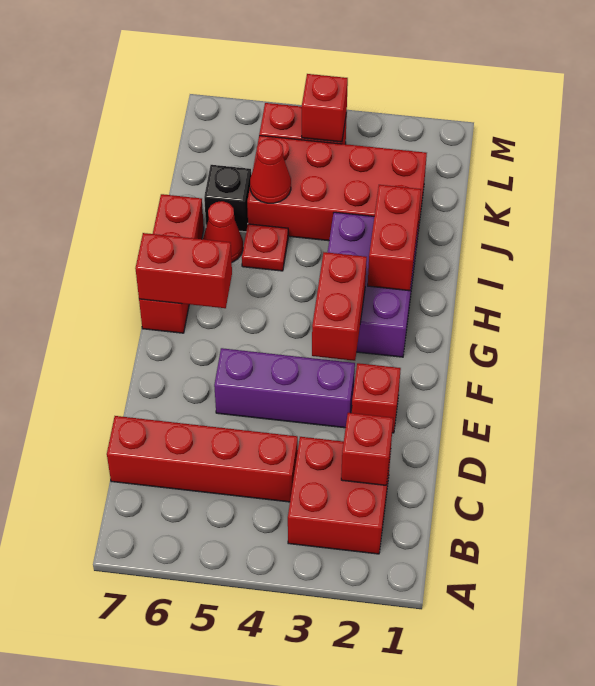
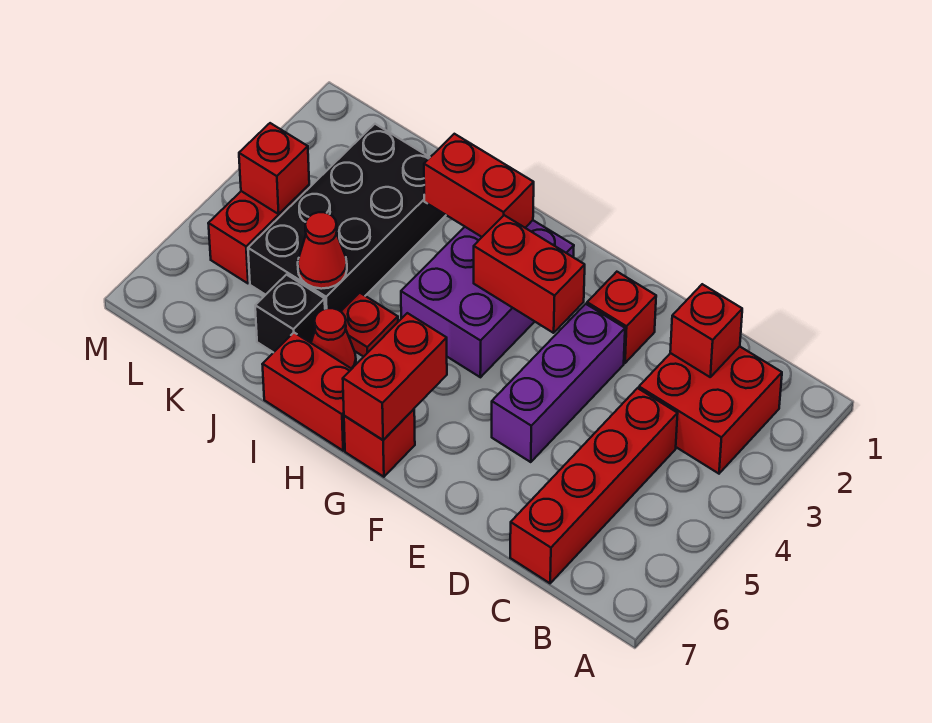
purple 2x3 brick [328,212,418,357] -> purple 2x3 brick turned to [401,220,574,377]
red 2x4 brick [247,136,427,247] -> black 2x4 brick [248,124,446,311]

